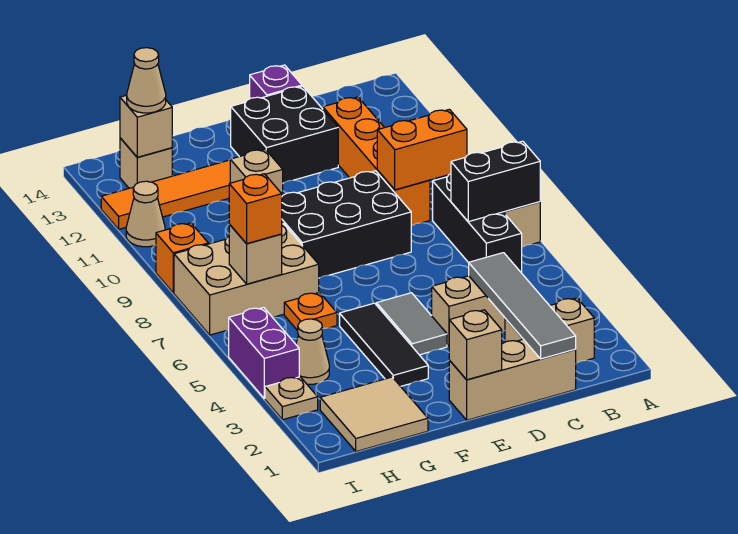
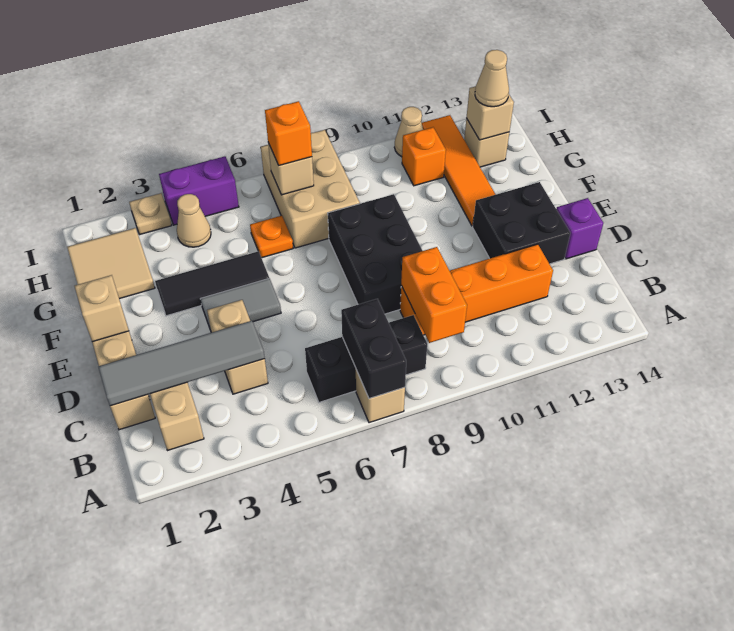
tan 1x1 brick [230,149,283,196] -> none
orange 1x1 brick [156,223,208,293] -> orange 1x1 brick moved to [402,127,446,186]

